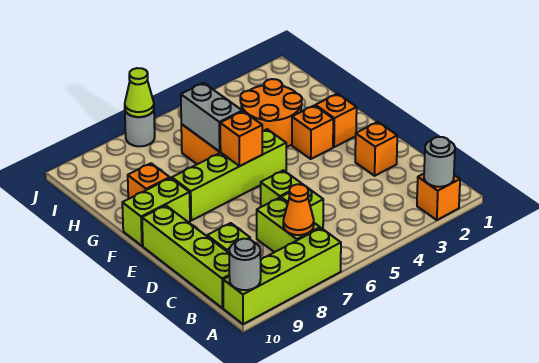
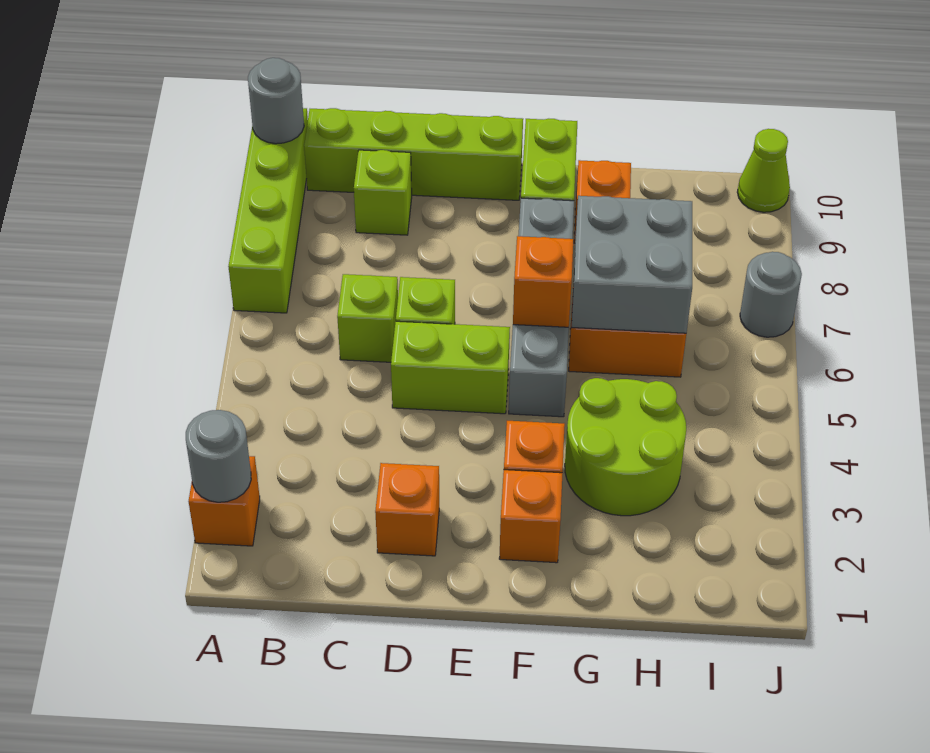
lime 1x2 brick [257,198,320,252] -> lime 1x2 brick moved to [391,321,510,414]
orange 1x1 cone [283,184,314,235] -> none
lime 1x4 brick [172,129,286,220] -> grey 1x4 brick [509,198,574,417]
orange 2x2 round brick [240,79,302,147] -> lime 2x2 round brick [565,378,686,516]
grey 1x2 brick [181,83,242,152] -> grey 2x2 brick [572,196,692,333]
lime 1x1 cone [125,68,154,117] -> lime 1x1 cone moved to [737,129,790,212]

